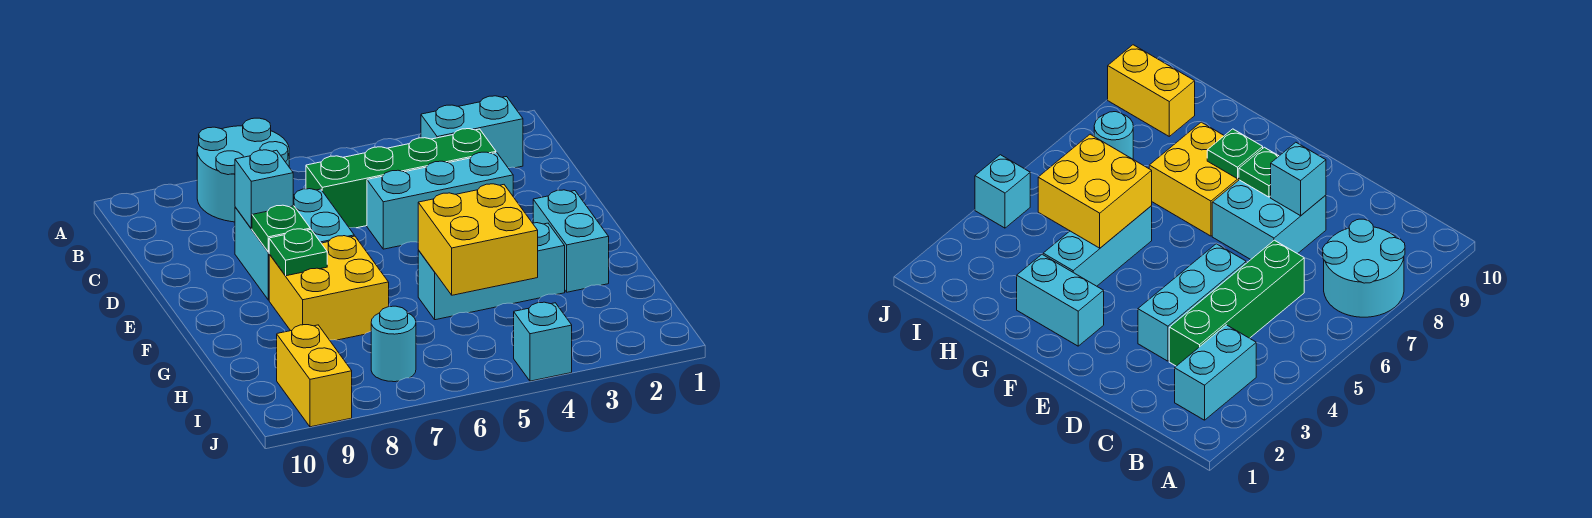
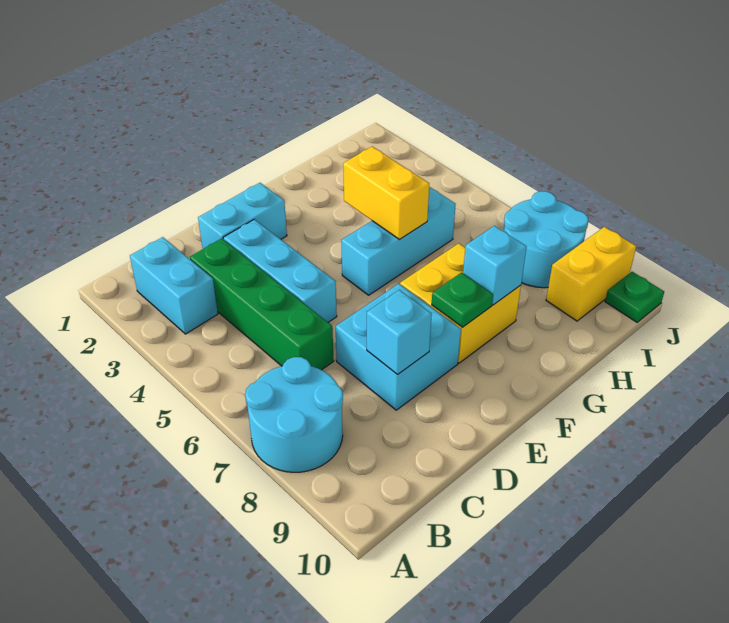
green 1x1 plate [252,205,310,252] -> green 1x1 plate moved to [605,272,664,322]
cyan 1x2 brick [533,190,609,292] -> cyan 1x2 brick moved to [198,183,287,249]
cyan 1x3 brick [418,223,565,320] -> cyan 1x3 brick turned to [341,187,456,295]
yellow 2x2 brick [418,184,538,295] -> yellow 1x2 brick [343,146,429,240]
cyan 1x1 round brick [371,306,416,382] -> cyan 2x2 round brick [504,191,589,288]
cyan 1x1 brick [514,302,572,381] -> cyan 1x1 brick moved to [463,226,527,305]

